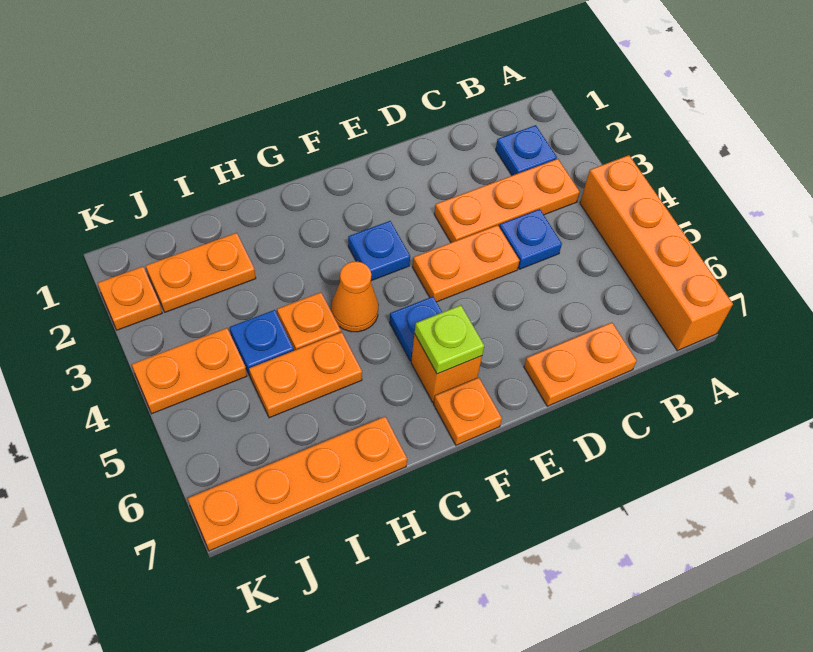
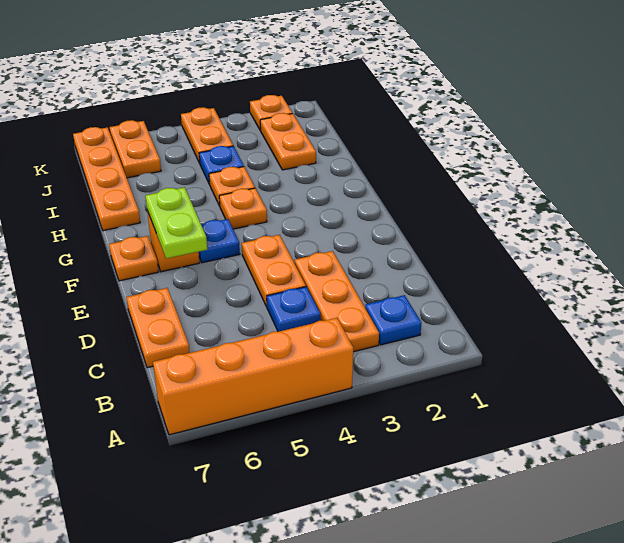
blue 1x1 plate [348,221,410,281] -> none
lime 1x1 plate [415,305,484,374] -> lime 1x2 plate [145,187,207,259]
orange 1x1 cone [331,261,379,332] -> orange 1x1 plate [219,188,267,229]
orange 1x2 plate [249,332,362,418] -> orange 1x2 plate moved to [110,120,161,178]

